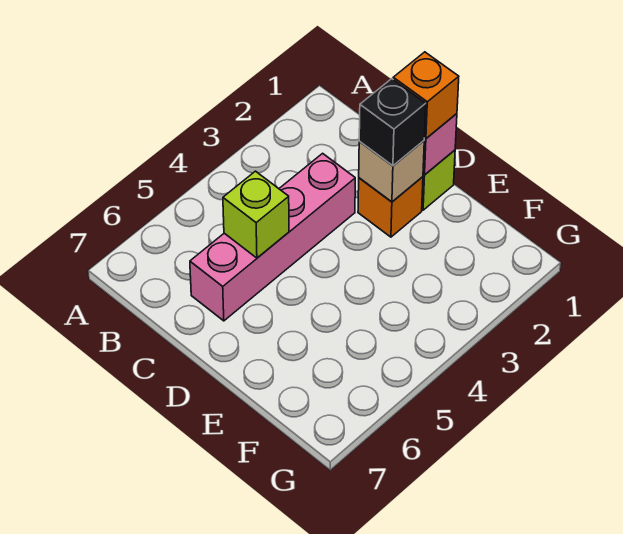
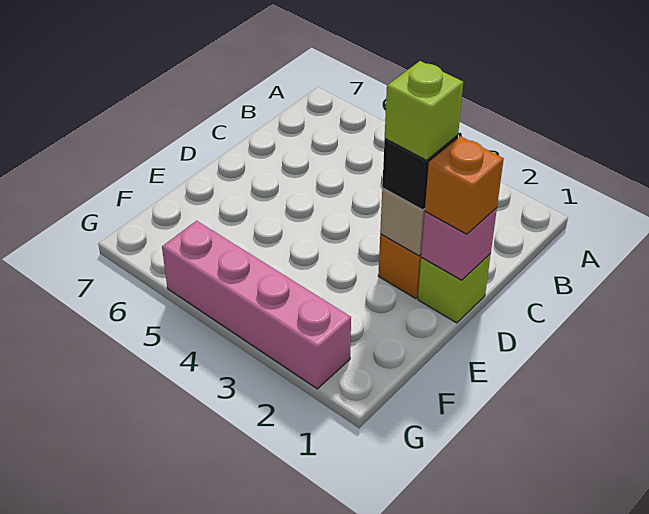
pink 1x4 brick [190,153,355,321] -> pink 1x4 brick moved to [162,221,351,389]
lime 1x1 brick [223,171,289,258] -> lime 1x1 brick moved to [385,61,463,160]

